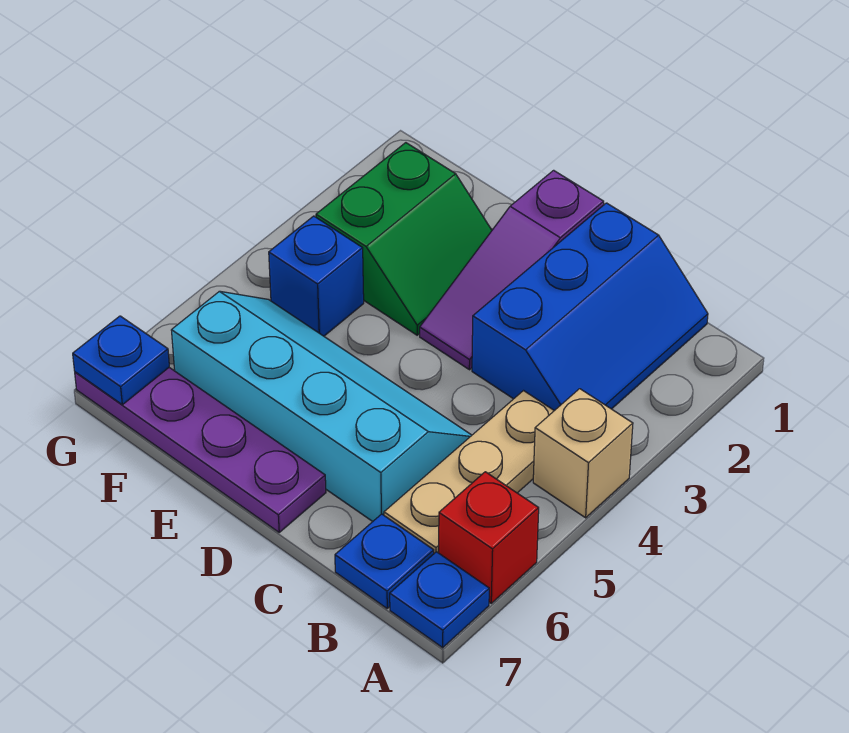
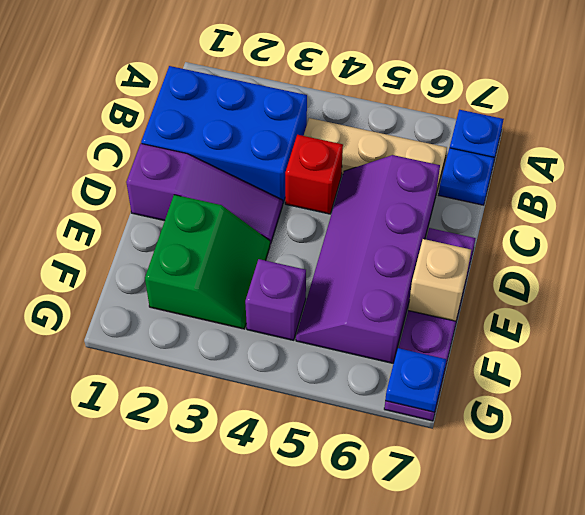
tan 1x1 brick [533,389,633,518] -> tan 1x1 brick moved to [408,239,471,321]
red 1x1 brick [439,472,539,603] -> red 1x1 brick moved to [285,135,343,214]
blue 2x3 slope [472,203,708,411] -> blue 2x3 brick [141,66,307,203]
cyan 2x4 slope [171,291,472,522] -> purple 2x4 slope [296,155,440,363]
green 2x2 slope [316,143,492,335] -> green 2x2 slope turned to [145,195,270,329]
blue 1x1 brick [269,216,364,336] -> purple 1x1 brick [245,259,306,340]

